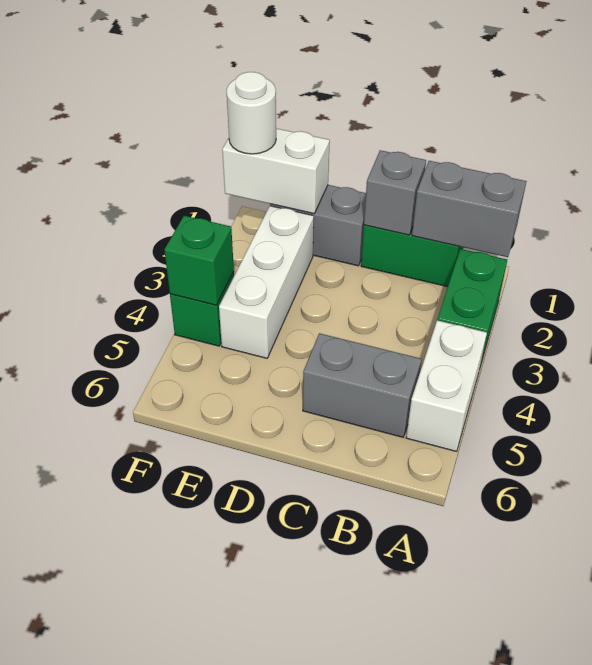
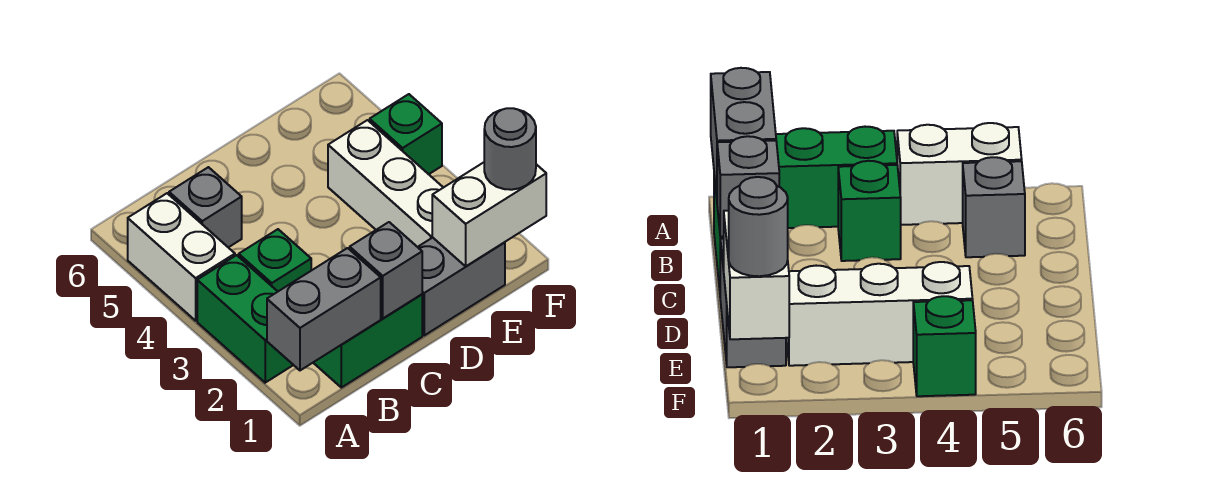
grey 1x2 brick [303,333,422,437] -> grey 1x1 brick [169,167,242,247]
white 1x1 round brick [226,72,276,154] -> grey 1x1 round brick [484,108,536,190]
green 1x1 brick [164,216,234,305] -> green 1x1 brick moved to [239,229,311,291]

